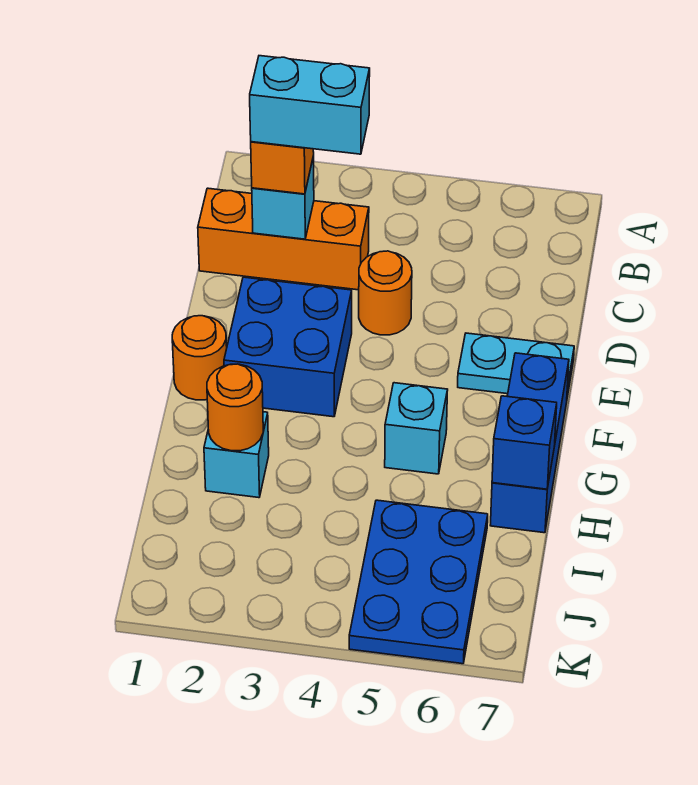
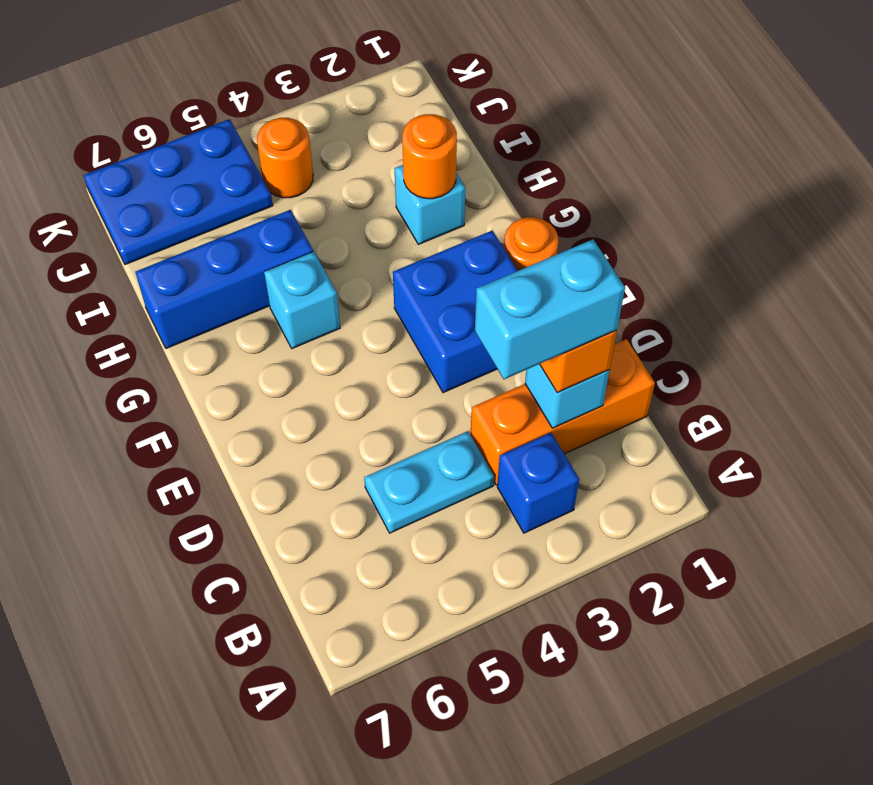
orange 1x1 round brick [359,251,412,335] -> orange 1x1 round brick moved to [257,118,313,198]
cyan 1x2 plate [458,333,574,397] -> cyan 1x2 plate moved to [364,431,494,533]
blue 1x3 brick [490,353,569,533] -> blue 1x3 brick turned to [135,210,313,348]
blue 1x1 brick [492,396,557,489] -> blue 1x1 brick moved to [497,433,579,533]
blue 2x3 plate [349,500,488,664] -> blue 2x3 plate turned to [84,119,273,265]

